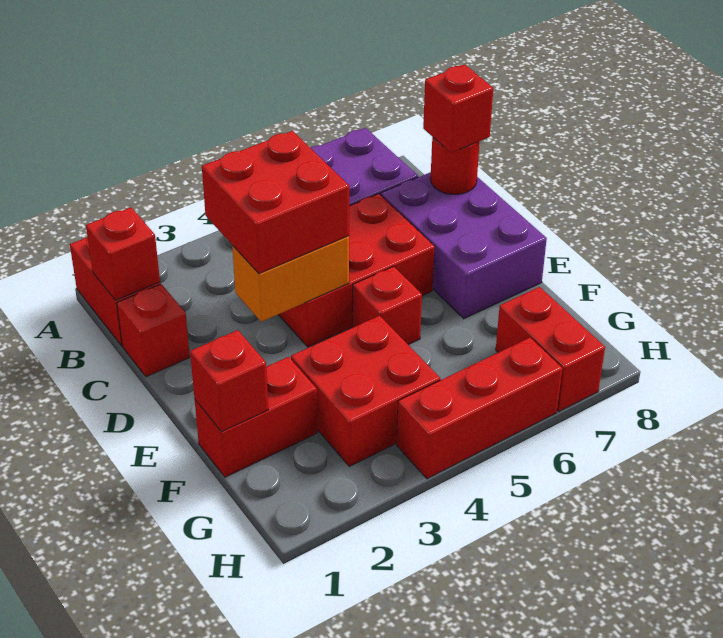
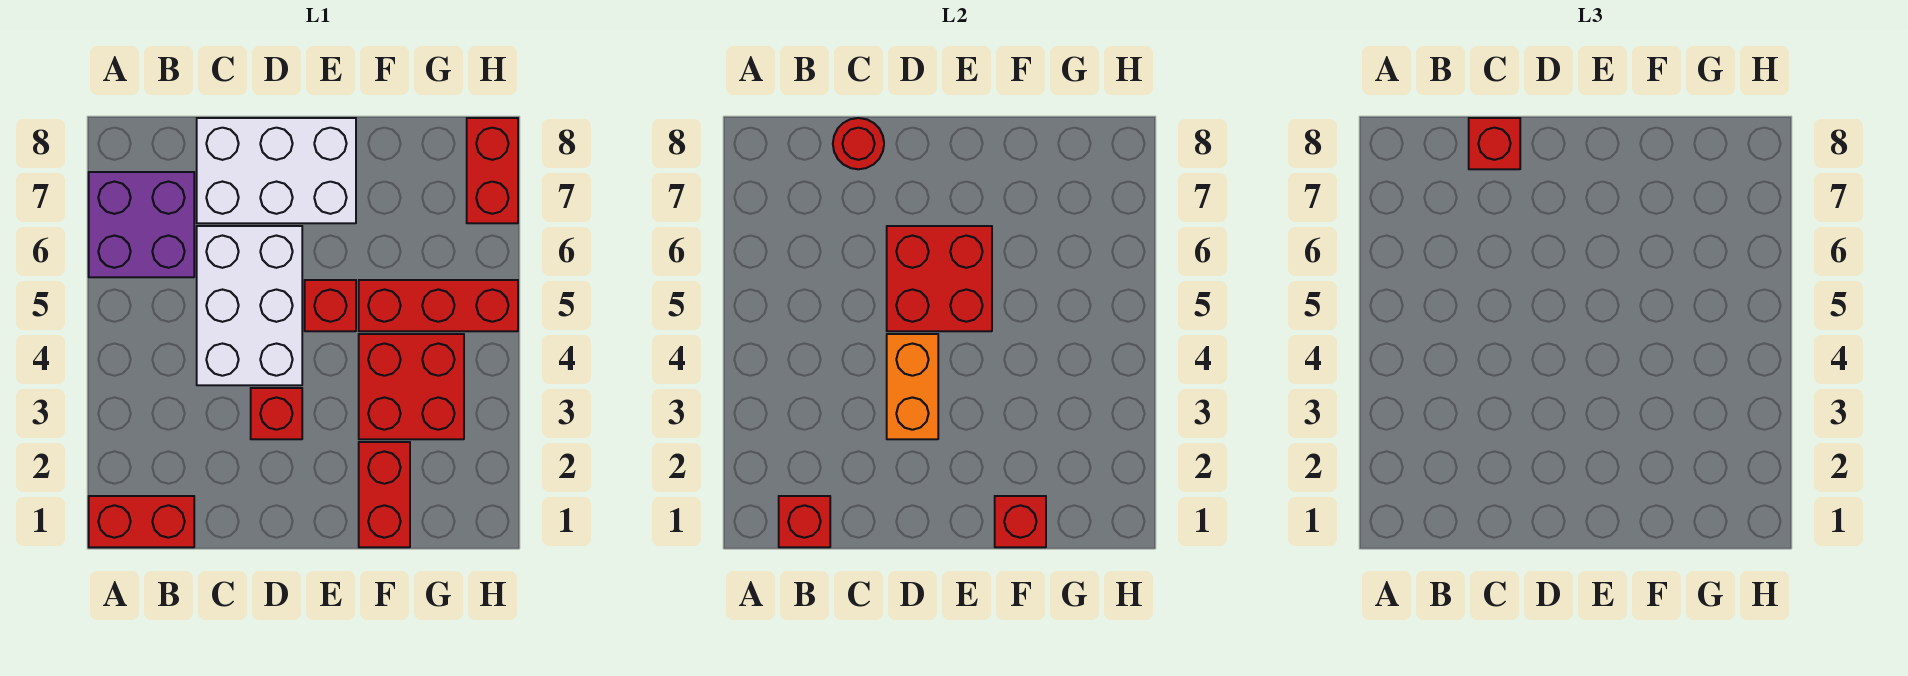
red 1x1 brick [117,284,190,377] -> red 1x1 brick moved to [251,388,302,439]
red 2x2 brick [202,131,349,274] -> red 2x2 brick moved to [887,226,992,331]
red 2x3 brick [278,194,435,347] -> white 2x3 brick [197,226,302,385]
purple 2x3 brick [381,172,547,319] -> white 2x3 brick [197,118,356,223]
red 1x2 brick [496,287,605,412] -> red 1x2 brick turned to [467,118,518,223]
red 1x3 brick [397,338,562,479] -> red 1x3 brick turned to [359,280,518,331]

